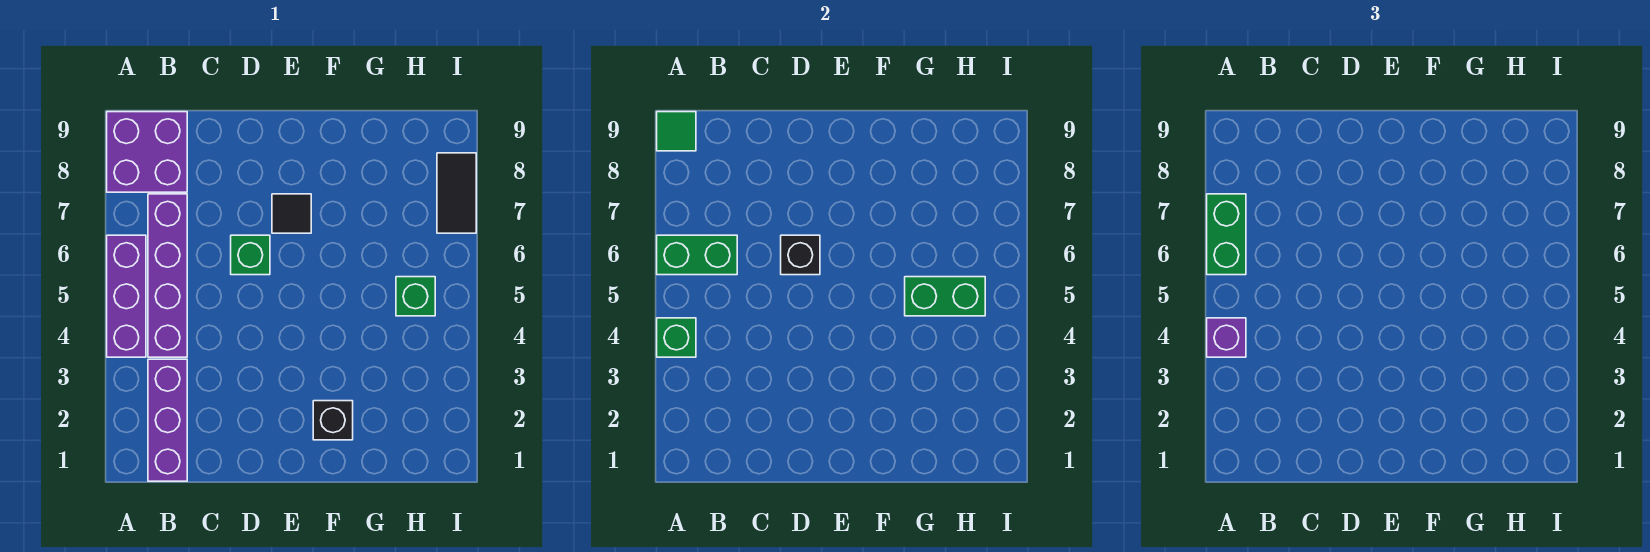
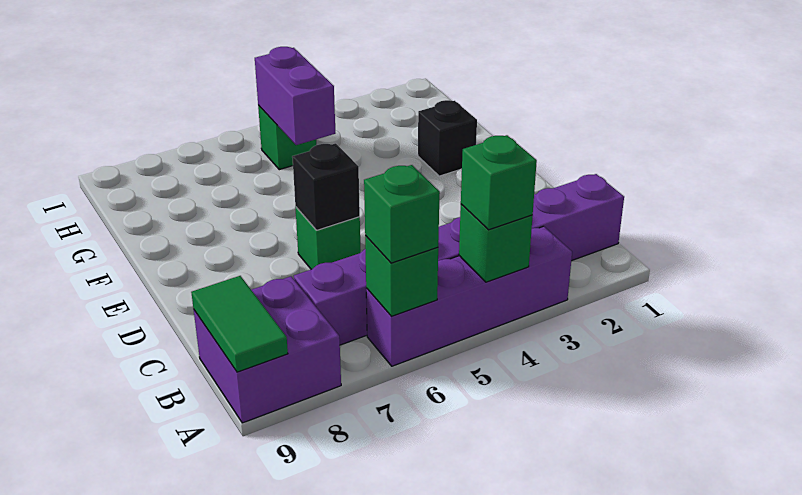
purple 1x3 brick [107,235,146,357] -> purple 1x4 brick [366,226,572,366]
purple 1x1 brick [1207,318,1246,357] -> green 1x1 brick [461,135,537,230]
green 1x2 brick [657,235,737,275] -> green 1x1 brick [365,235,438,316]
green 1x2 brick [1207,194,1246,275] -> green 1x1 brick [364,165,440,263]
green 1x1 tile [657,112,696,151] -> green 1x2 tile [191,276,288,372]
black 1x1 tile [272,194,311,233] -> none
green 1x2 brick [905,277,985,316] -> purple 1x2 brick [255,47,335,145]
black 1x2 tile [437,153,476,233] -> none

